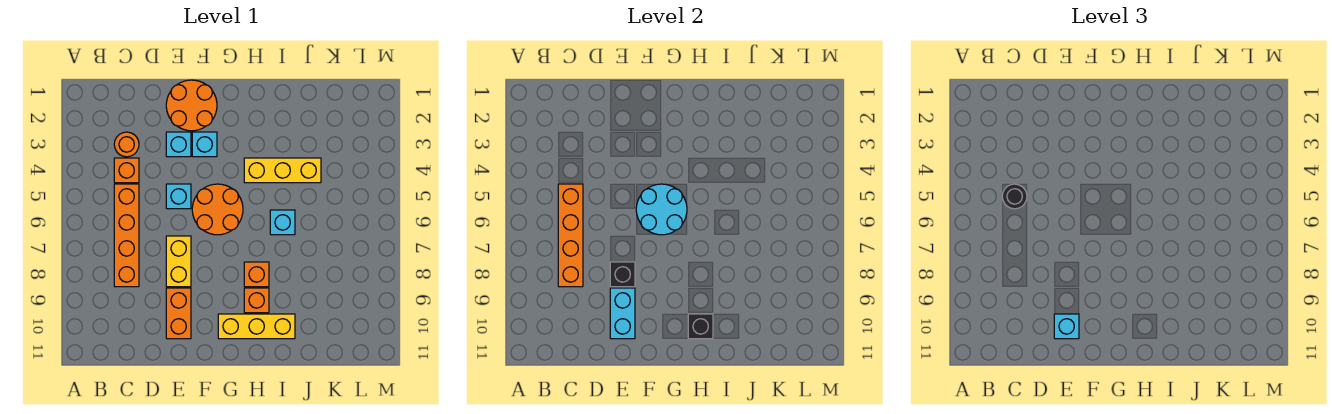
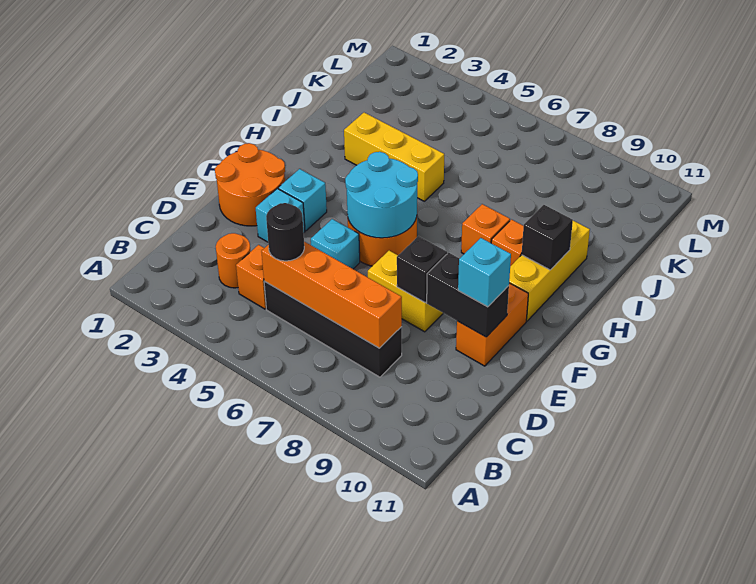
orange 1x4 brick [114,184,139,287] -> black 1x4 brick [264,281,402,377]
orange 1x2 brick [166,288,191,339] -> orange 1x2 brick turned to [456,283,528,366]
cyan 1x2 brick [610,288,635,339] -> black 1x2 brick [427,253,509,337]
yellow 1x3 brick [244,158,321,183] -> yellow 1x3 brick turned to [344,113,444,201]
cyan 1x1 brick [270,210,295,235] -> none

